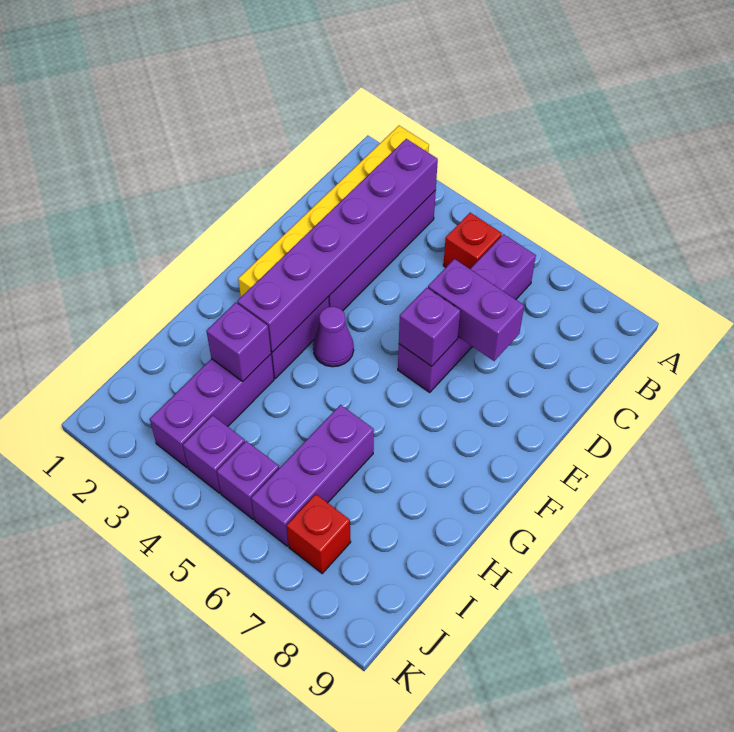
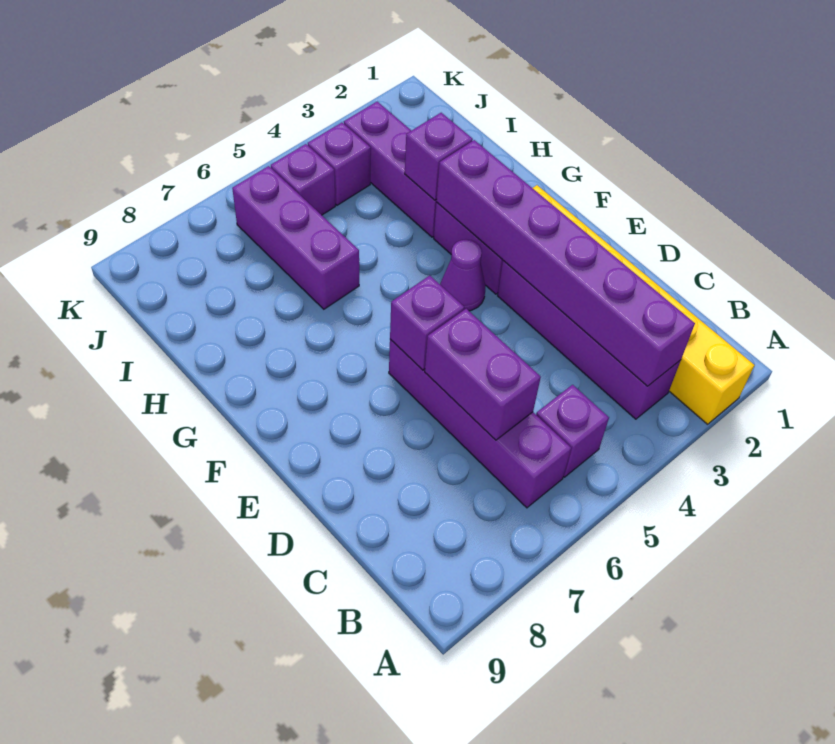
red 1x1 brick [443,213,502,269] -> purple 1x1 brick [536,385,609,477]
purple 1x2 brick [428,259,524,361] -> purple 1x2 brick turned to [425,309,541,440]
red 1x1 brick [287,494,351,573] -> none

